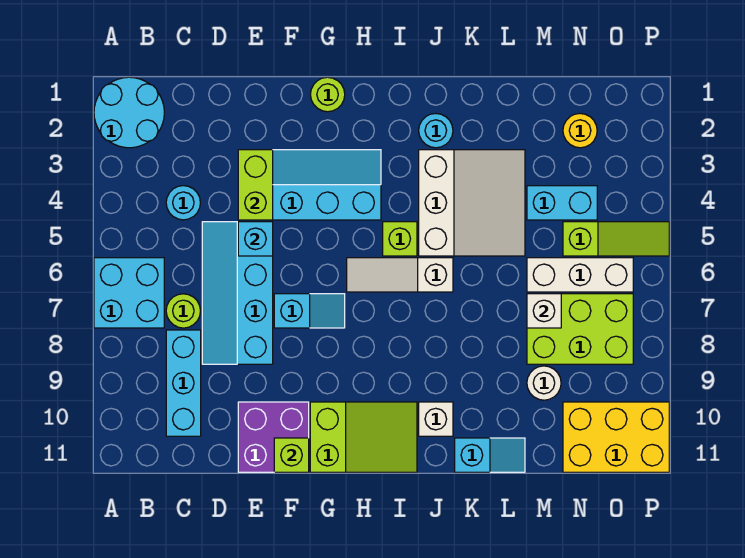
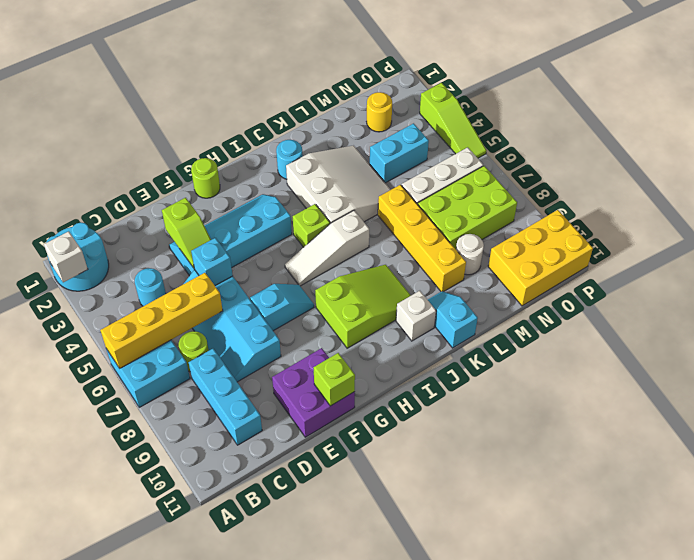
none -> yellow 1x4 brick [100,273,223,368]
lime 1x2 brick [238,150,273,220] -> lime 1x2 slope [162,198,211,268]
lime 2x3 slope [310,402,417,472] -> lime 2x3 slope moved to [315,265,411,348]
cyan 1x2 slope [455,438,525,472] -> cyan 1x2 slope turned to [428,291,478,348]
none -> yellow 1x4 brick [378,185,466,292]
white 1x1 brick [527,294,561,328] -> white 1x1 brick moved to [44,231,88,282]
lime 1x3 slope [563,222,669,256] -> lime 1x3 slope turned to [420,83,486,158]

